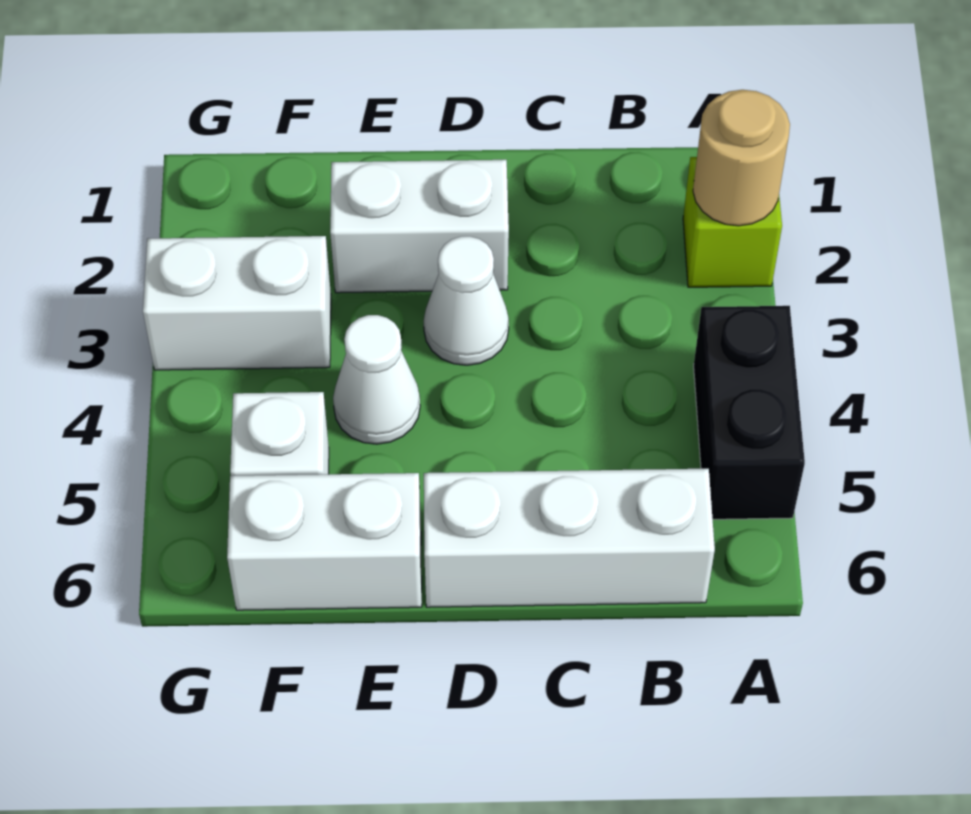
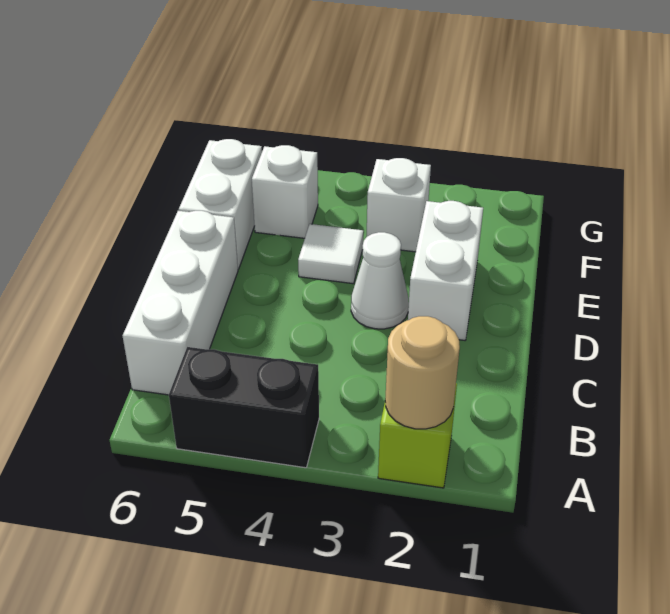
white 1x1 cone [333,315,420,444] -> white 1x1 tile [298,224,363,284]
white 1x2 brick [143,236,331,370] -> white 1x1 brick [366,158,431,252]

